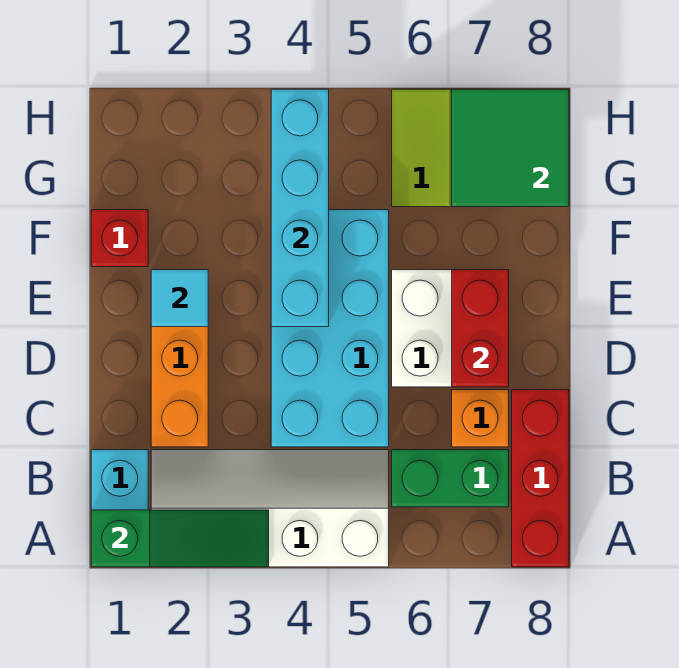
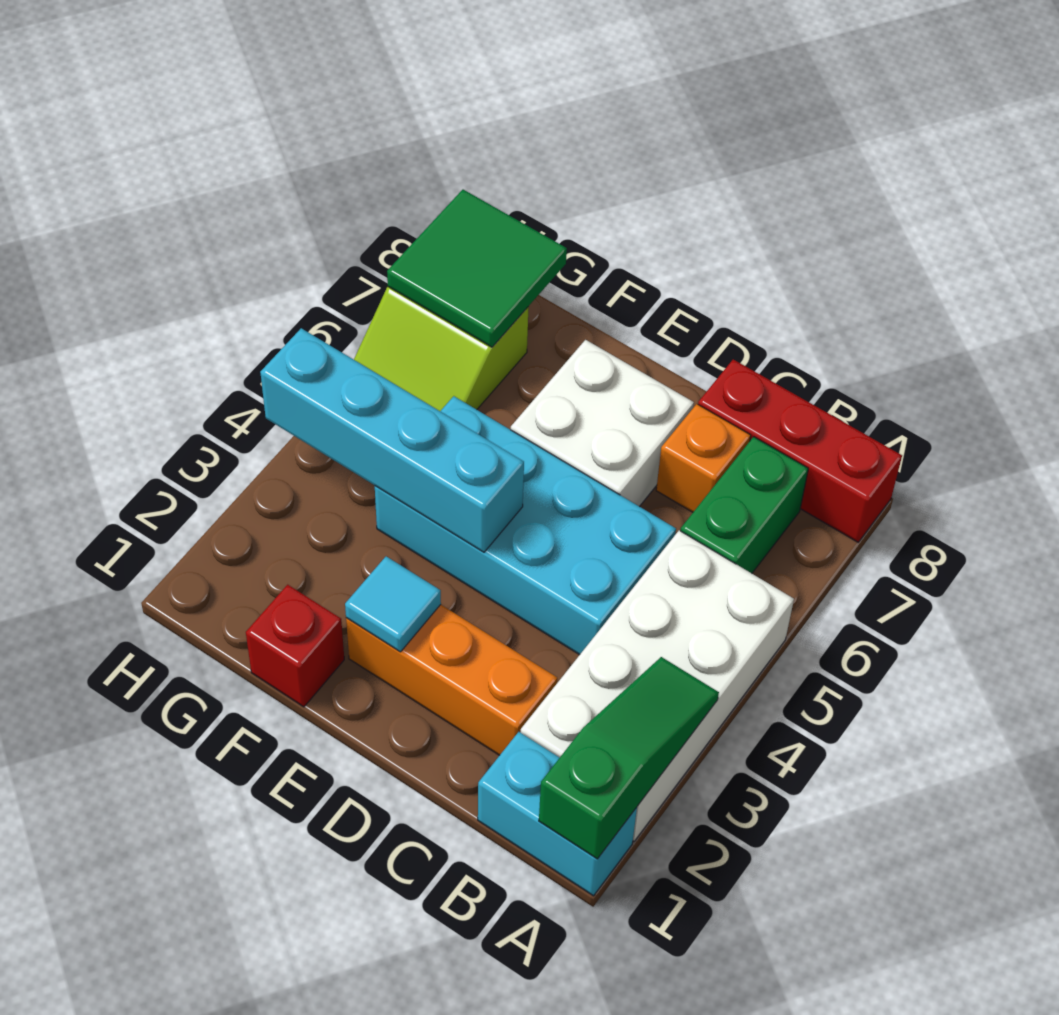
white 2x4 slope [151,450,389,567] -> white 2x4 brick [521,530,794,841]
red 1x2 brick [452,270,509,387] -> none

